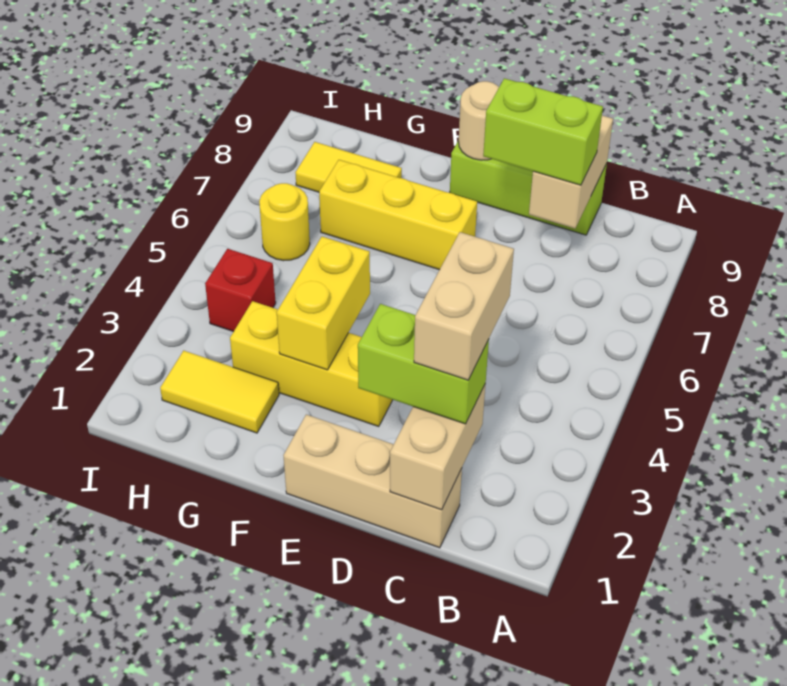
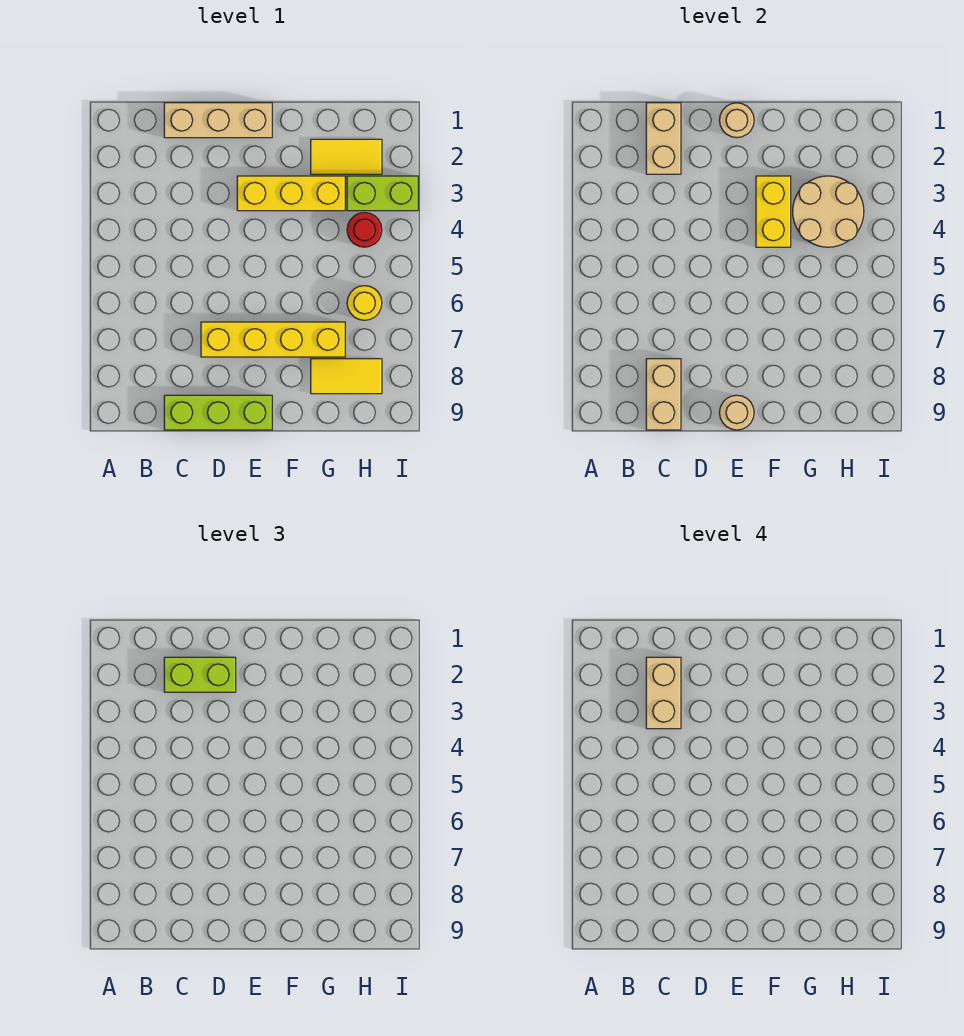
lime 1x2 brick [483,78,603,185] -> lime 1x2 brick moved to [347,176,418,211]
none -> tan 1x1 round brick [719,103,754,138]
yellow 1x3 brick [319,160,477,270] -> yellow 1x4 brick [201,322,345,357]
none -> tan 2x2 round brick [793,176,864,247]
red 1x1 brick [205,249,276,332] -> red 1x1 round brick [347,213,382,247]

